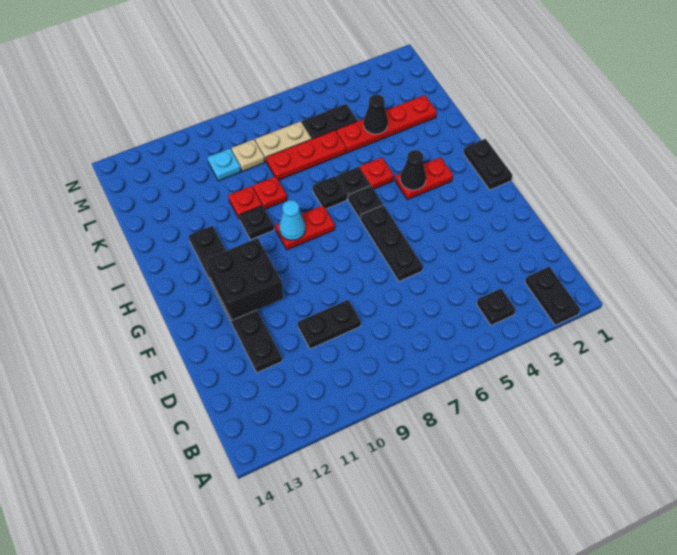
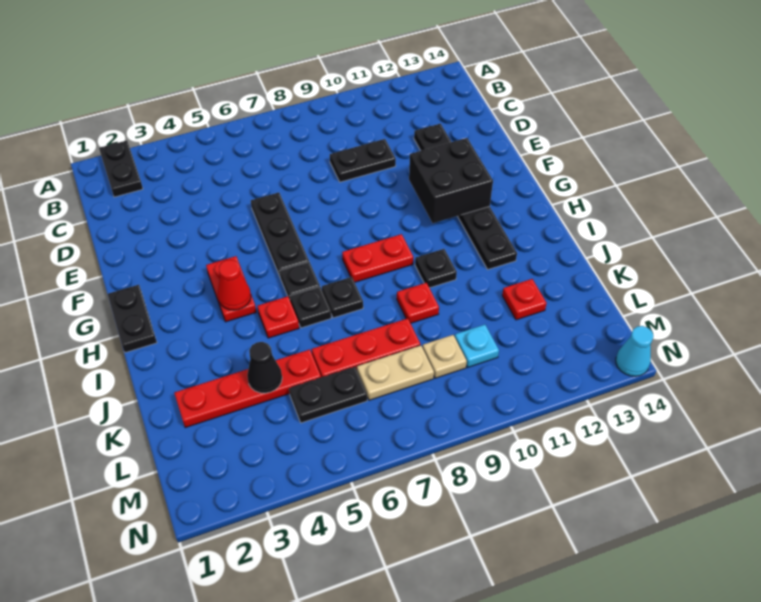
black 1x1 plate [477,289,516,325] -> none
red 1x2 plate [395,157,453,200] -> red 1x2 plate turned to [206,256,256,322]
black 1x1 cone [400,150,426,190] -> red 1x1 cone [218,260,251,310]
cyan 1x1 cone [279,200,305,240] -> cyan 1x1 cone moved to [616,326,654,376]
red 1x1 plate [228,186,262,219] -> red 1x1 plate moved to [502,279,547,320]

